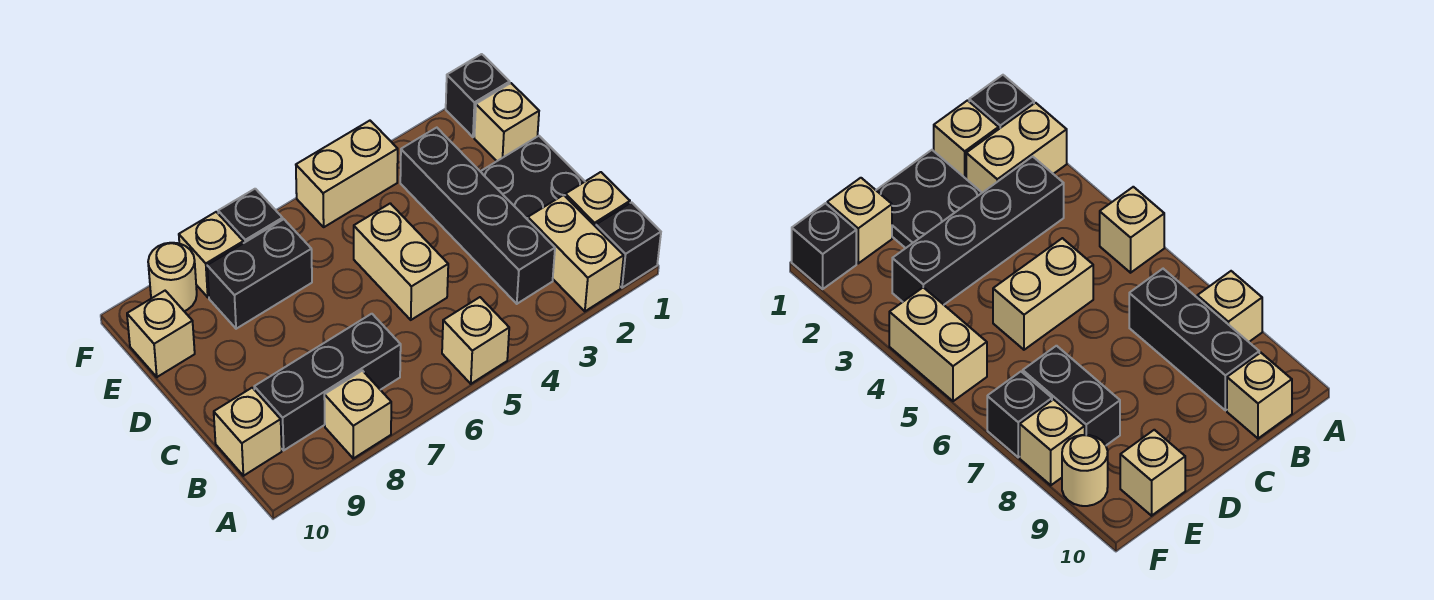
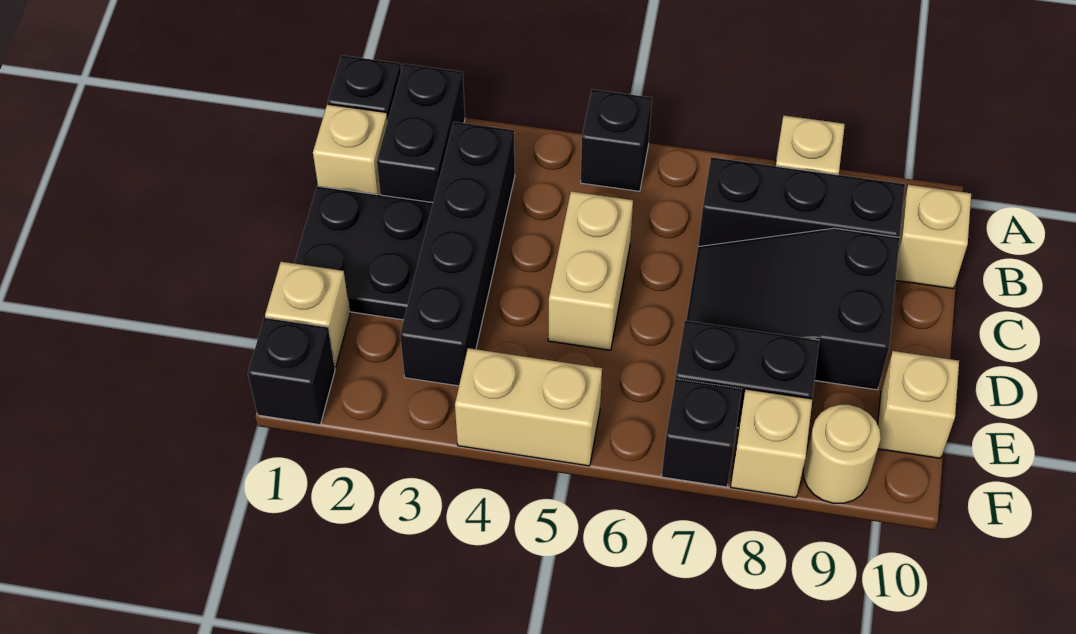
tan 1x2 brick [528,195,624,311] -> black 1x2 brick [377,64,465,203]
tan 1x1 brick [442,297,509,384] -> black 1x1 brick [581,89,652,191]
none -> black 2x3 slope [686,228,900,390]

